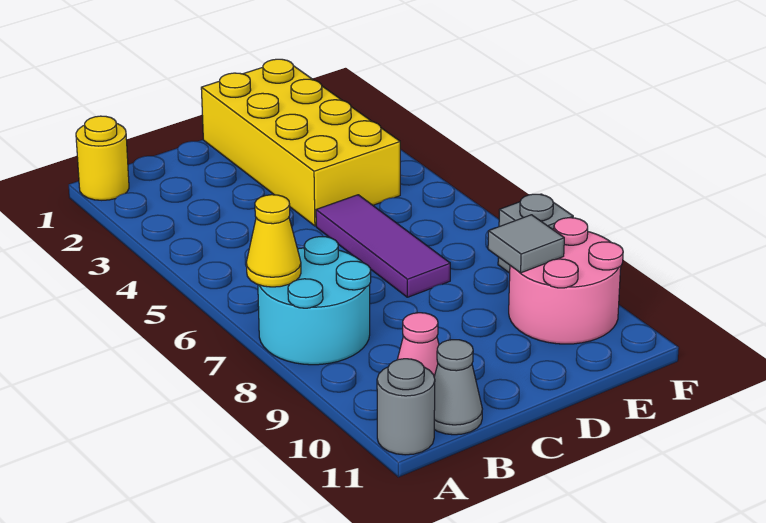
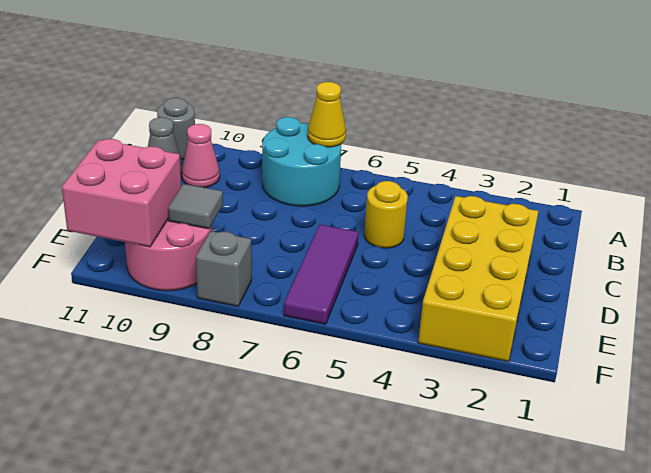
yellow 1x1 round brick [76,116,129,200] -> yellow 1x1 round brick moved to [364,181,408,248]
yellow 2x4 brick [201,59,400,226] -> yellow 2x4 brick turned to [418,196,538,361]
purple 1x3 tile [316,195,450,297] -> purple 1x3 tile turned to [284,225,359,324]
none -> pink 2x2 brick [62,139,181,247]

